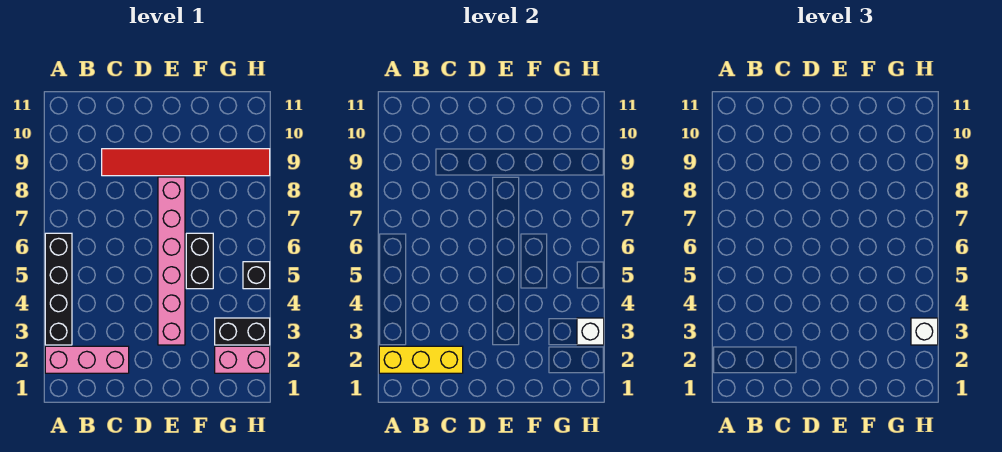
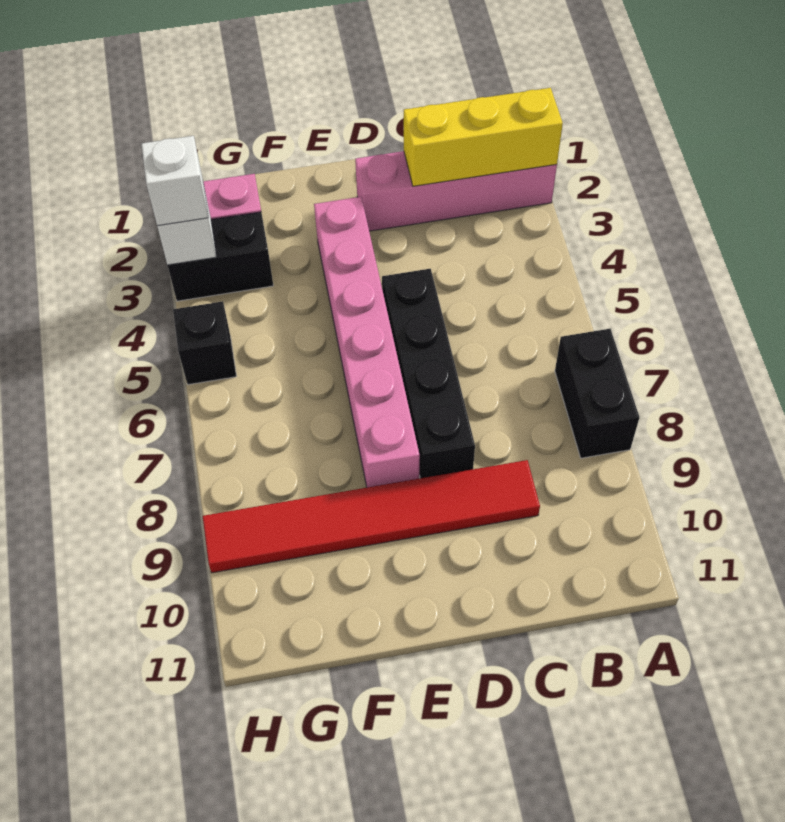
pink 1x3 brick [45,346,129,373] -> pink 1x4 brick [355,151,557,231]
black 1x4 brick [45,233,72,345] -> black 1x4 brick moved to [382,269,475,478]
black 1x2 brick [186,233,213,289] -> black 1x2 brick moved to [555,329,639,458]

